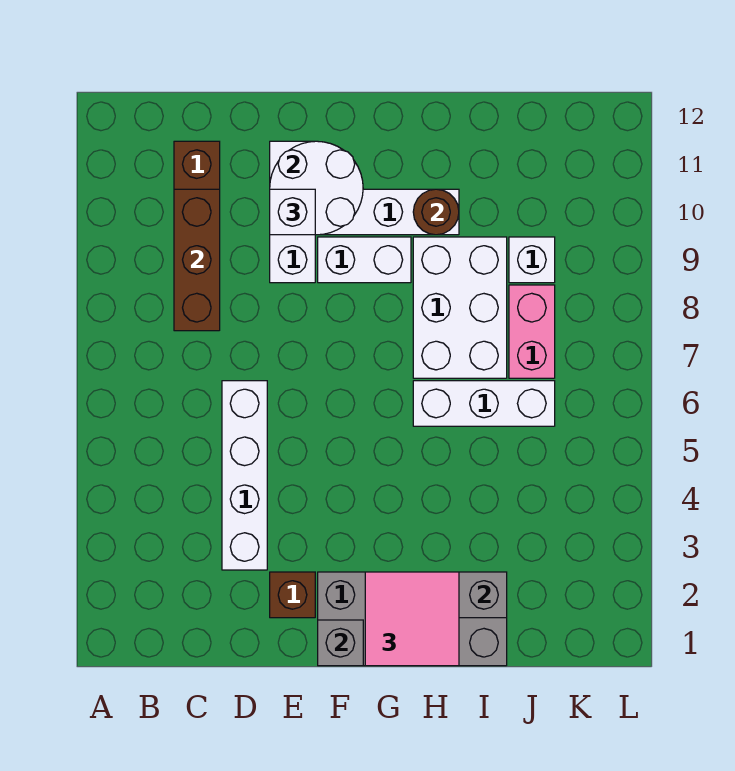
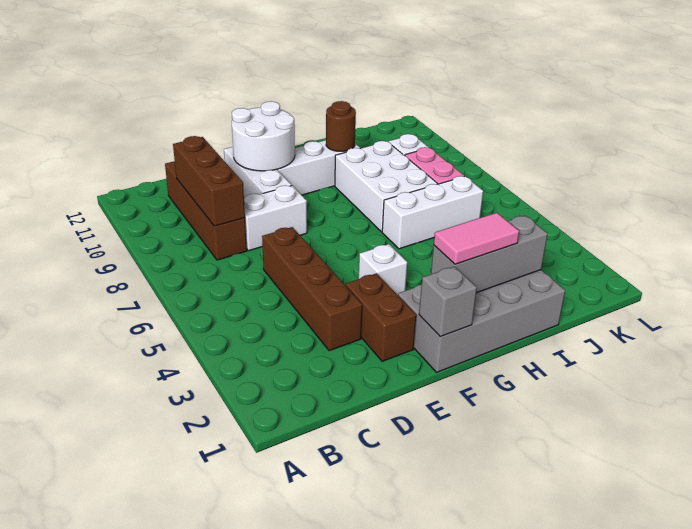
white 1x4 brick [222,381,267,570] -> brown 1x4 brick [262,227,362,351]
brown 1x1 brick [270,572,315,618] -> brown 1x2 brick [346,273,416,361]
white 1x1 brick [270,189,315,235] -> white 1x1 brick moved to [359,244,407,295]
white 1x2 brick [318,237,411,283] -> white 1x2 brick moved to [244,185,307,251]
pink 2x2 tile [365,572,459,666] -> pink 1x2 tile [434,213,519,264]

